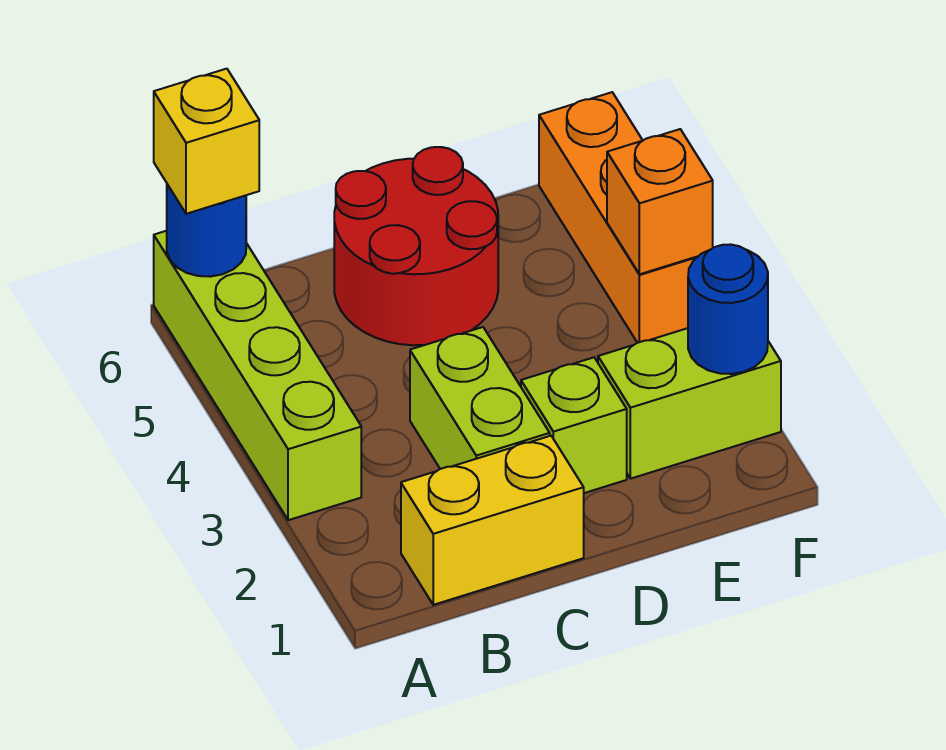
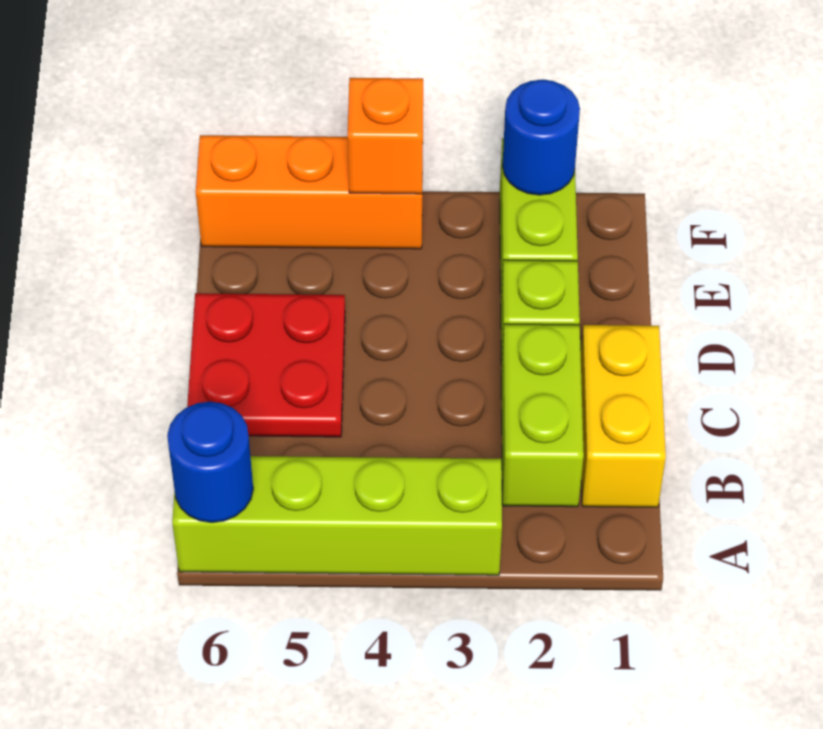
yellow 1x1 brick [154,69,259,214] -> none
lime 1x2 brick [410,327,550,469] -> lime 1x2 brick turned to [501,324,584,507]
red 2x2 round brick [334,147,498,345] -> red 2x2 plate [187,293,345,437]

